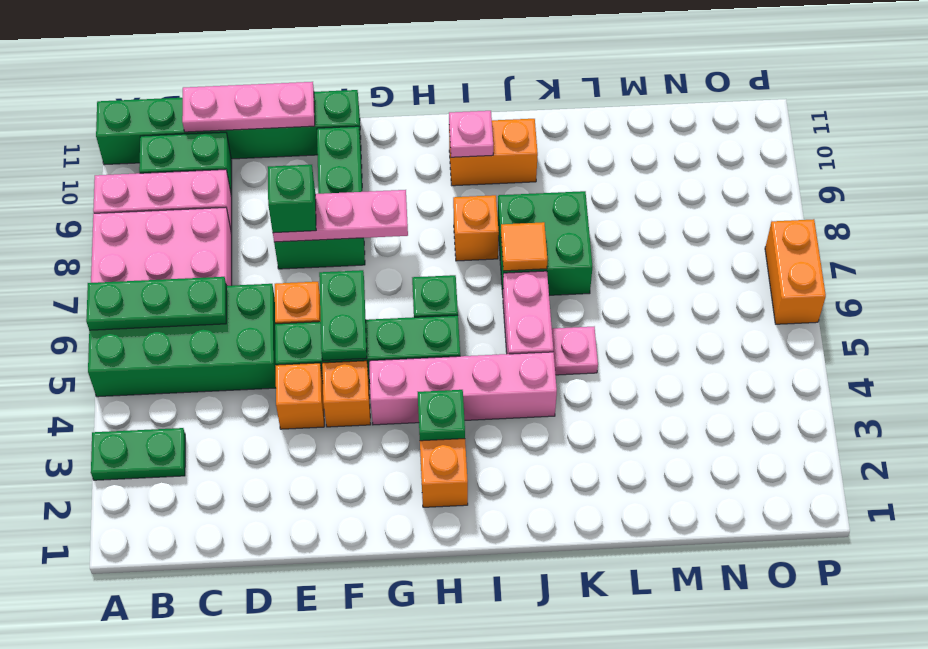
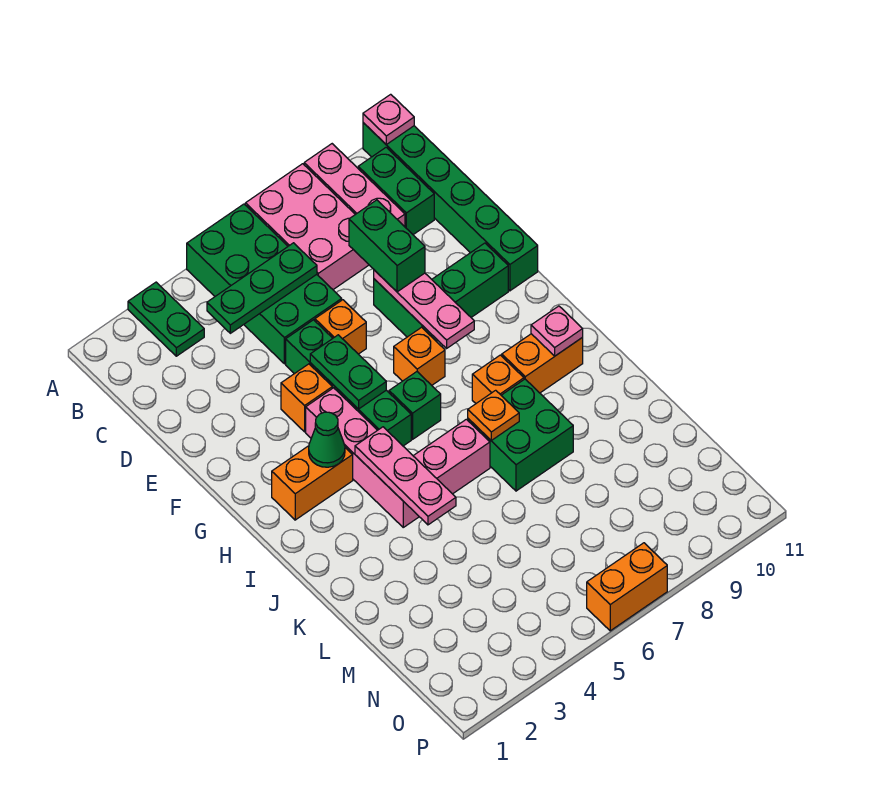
green 1x3 plate [86,277,227,330] -> green 1x3 plate turned to [207,243,317,333]
pink 1x3 plate [182,82,315,132] -> pink 1x3 plate moved to [355,427,456,525]
orange 1x1 brick [276,363,324,429] -> orange 1x1 brick moved to [394,327,445,385]
green 1x1 brick [268,165,316,233] -> green 1x2 brick [349,200,425,292]
green 1x2 plate [319,270,367,361] -> green 1x2 plate turned to [310,335,386,409]
green 1x1 plate [418,390,465,441] -> green 1x1 cone [309,412,345,467]
orange 1x2 brick [449,119,538,186] -> orange 1x2 brick turned to [502,334,583,393]
orange 1x1 tile [501,222,547,271] -> orange 1x1 plate [468,390,519,440]
pink 1x1 plate [552,327,598,375] -> pink 1x1 plate moved to [363,94,414,144]

